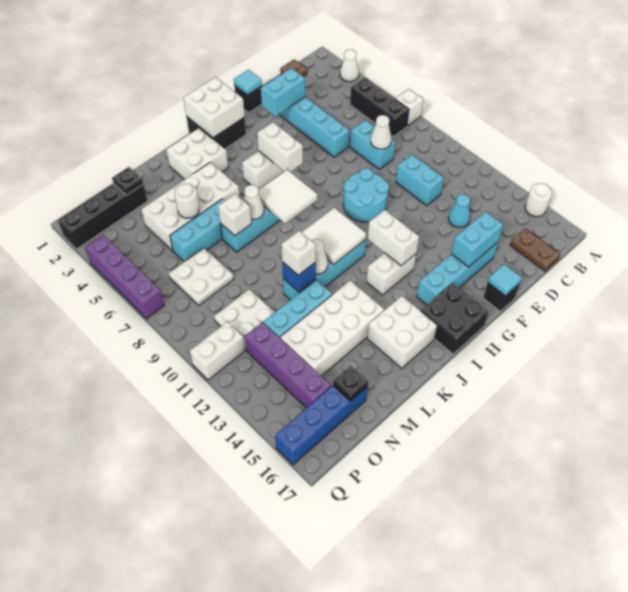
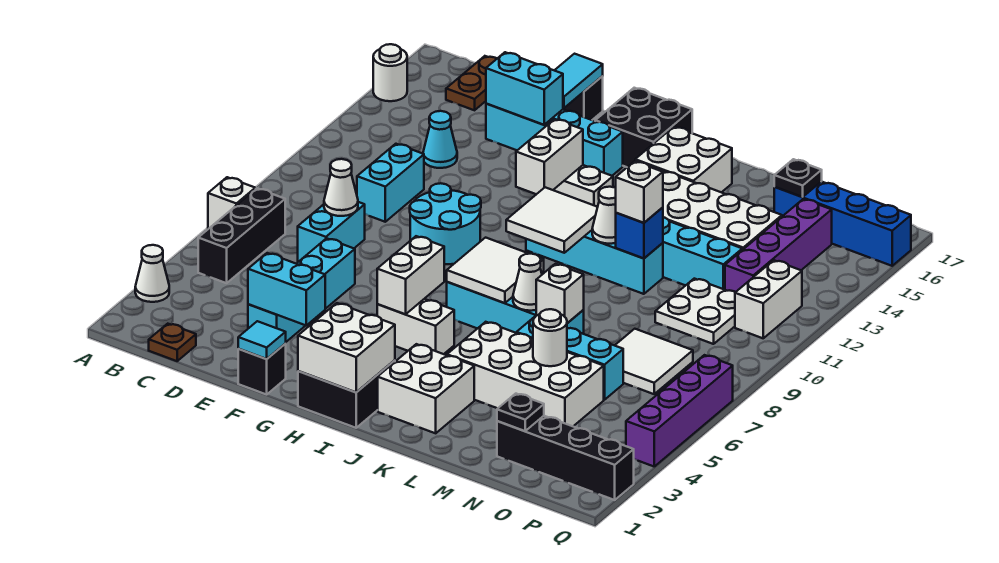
cyan 1x1 tile [488,264,522,296] -> cyan 1x2 tile [555,54,603,108]
white 2x2 plate [169,248,234,305] -> white 2x2 tile [615,329,693,394]
white 1x2 brick [190,322,245,380] -> white 1x2 brick turned to [735,260,802,338]

